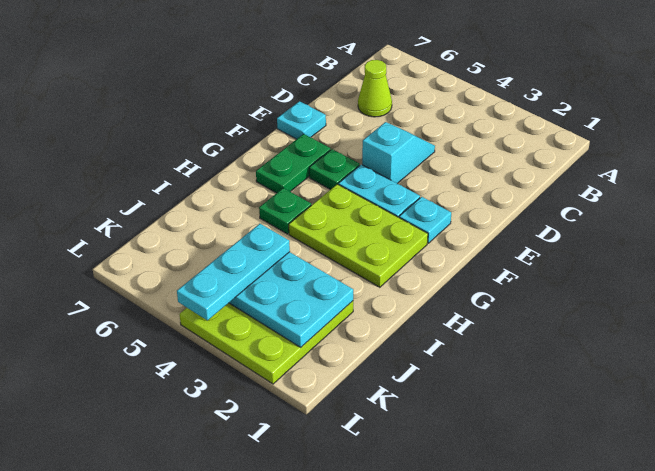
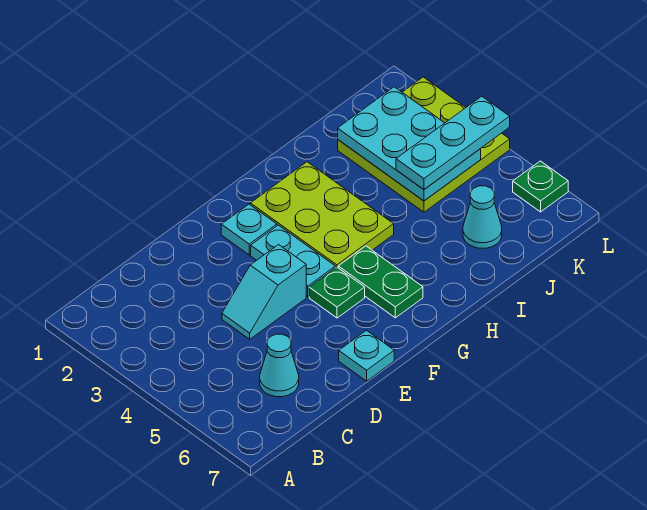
lime 1x1 cone [358,60,392,117] -> cyan 1x1 cone [260,334,299,397]
green 1x2 plate [256,134,331,193] -> green 1x2 plate turned to [338,246,423,318]
green 1x1 plate [259,188,311,234] -> green 1x1 plate moved to [513,161,568,212]
none -> cyan 1x1 cone [463,186,502,248]

